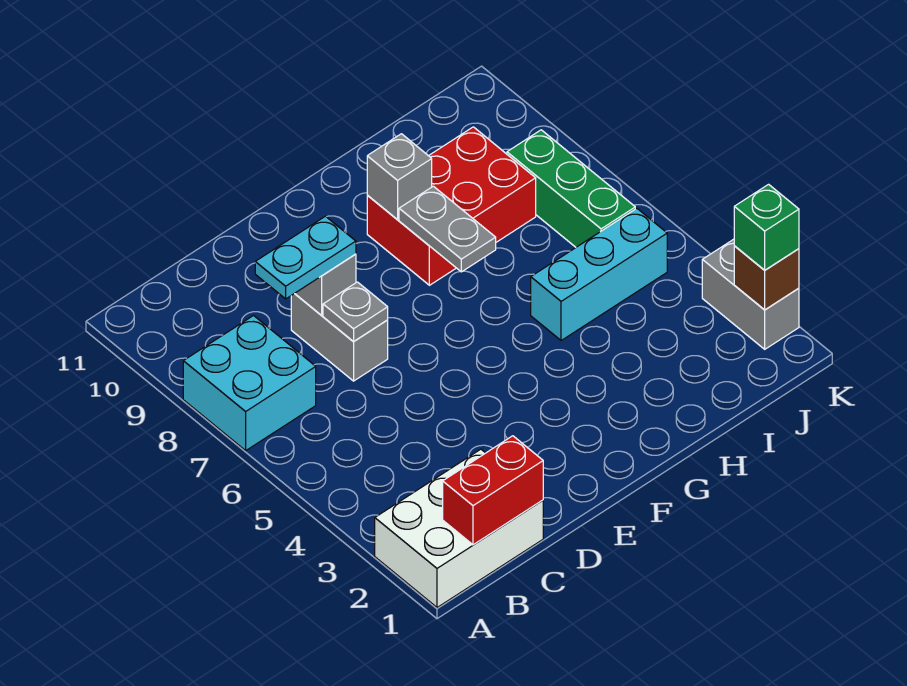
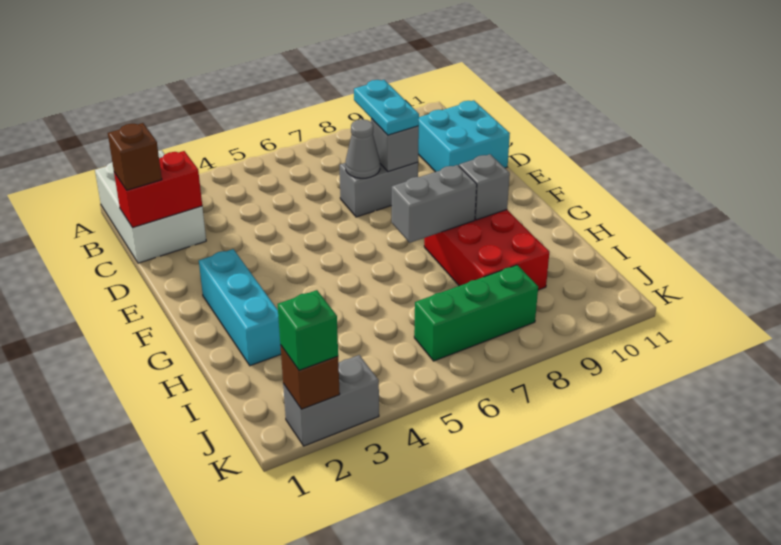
cyan 2x2 brick [183,316,316,451] -> cyan 2x2 brick moved to [418,100,510,172]
red 1x2 brick [443,436,543,545] -> red 1x2 brick turned to [114,151,202,228]
none -> brown 1x1 brick [108,123,162,190]
grey 1x1 plate [323,282,388,341] -> grey 1x1 cone [346,119,380,178]
grey 1x2 plate [399,186,496,272] -> grey 1x2 brick [392,165,477,243]
cyan 1x3 brick [531,208,667,341] -> cyan 1x3 brick moved to [199,249,281,366]

